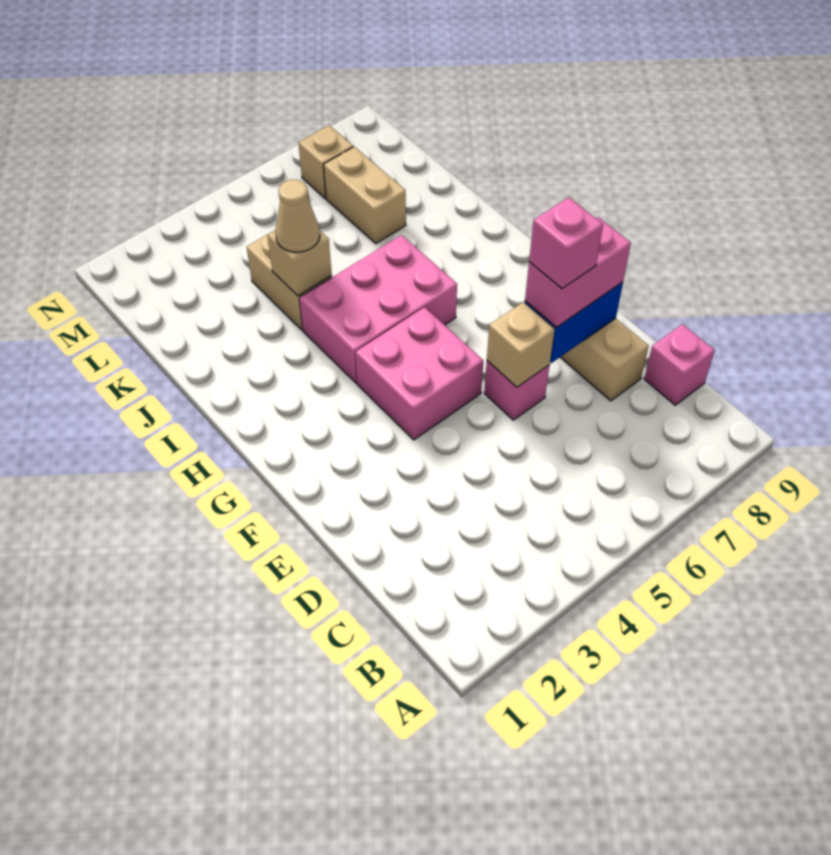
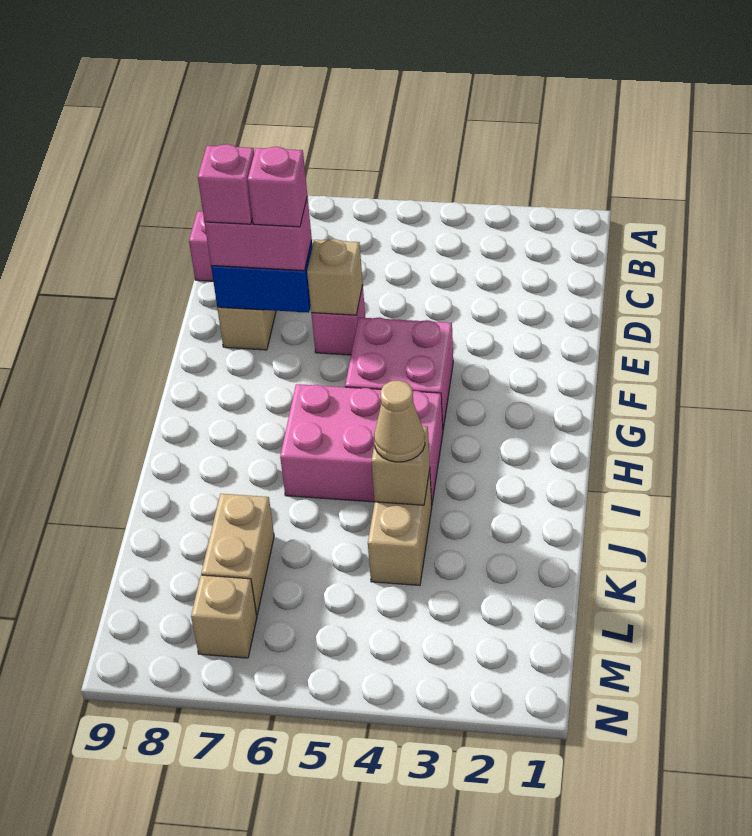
none -> pink 1x1 brick [198,144,254,224]

